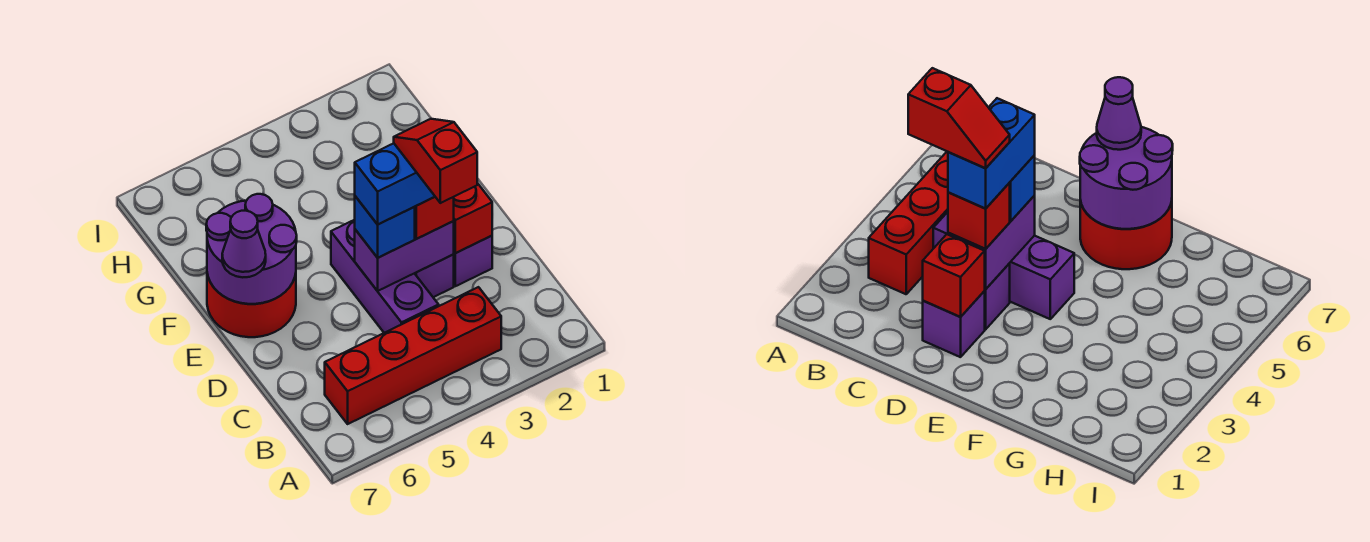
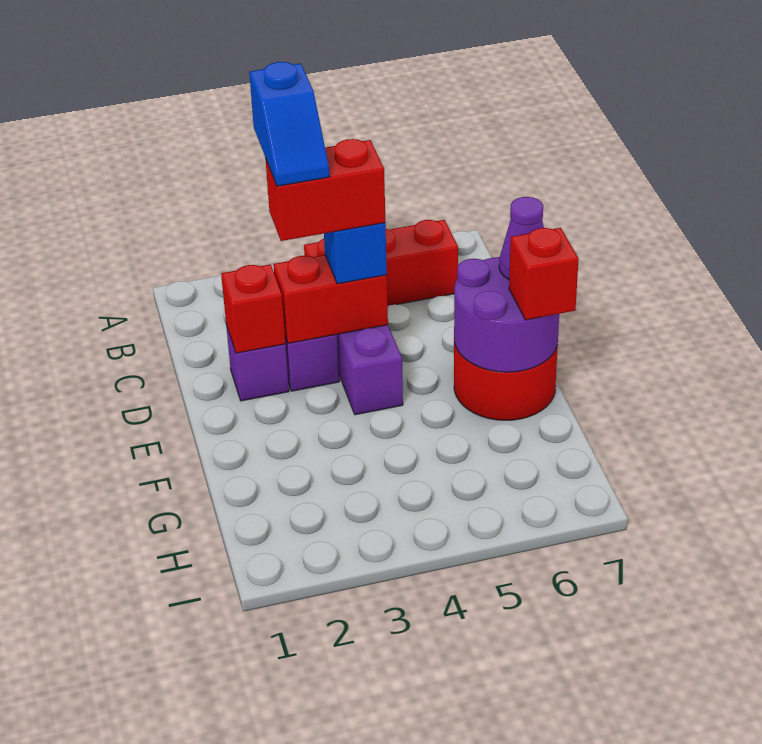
red 1x4 brick [325,287,501,424] -> red 1x3 brick [304,220,458,306]
red 1x2 slope [394,119,477,203] -> blue 1x2 slope [249,62,329,186]
purple 1x2 brick [355,221,454,291] -> red 1x2 brick [273,255,388,343]
red 1x1 brick [415,197,454,239] -> red 1x1 brick moved to [509,228,579,320]
blue 1x2 brick [355,143,435,224] -> red 1x2 brick [265,139,385,241]

